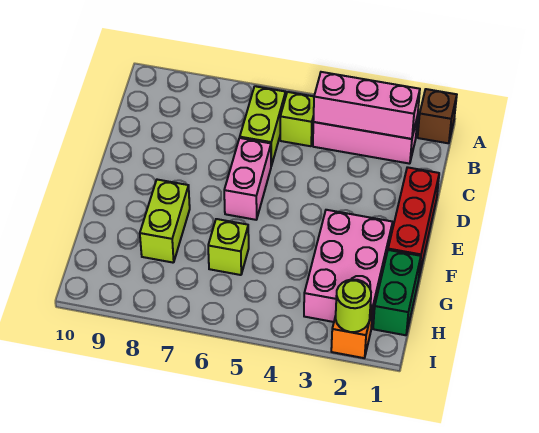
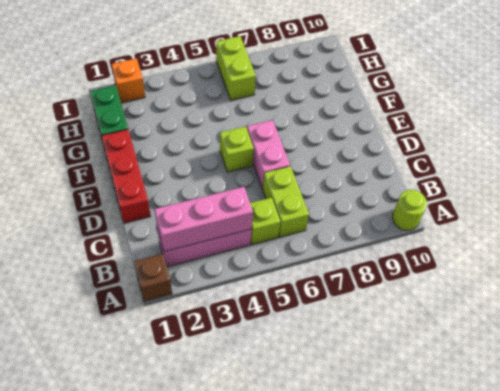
pink 2x3 brick [304,210,393,328] -> none
lime 1x2 brick [140,180,190,263] -> lime 1x2 brick moved to [216,36,256,100]
lime 1x1 brick [208,219,249,275] -> lime 1x1 brick moved to [220,126,254,172]
lime 1x1 round brick [336,279,371,332] -> lime 1x1 round brick moved to [392,190,427,231]

